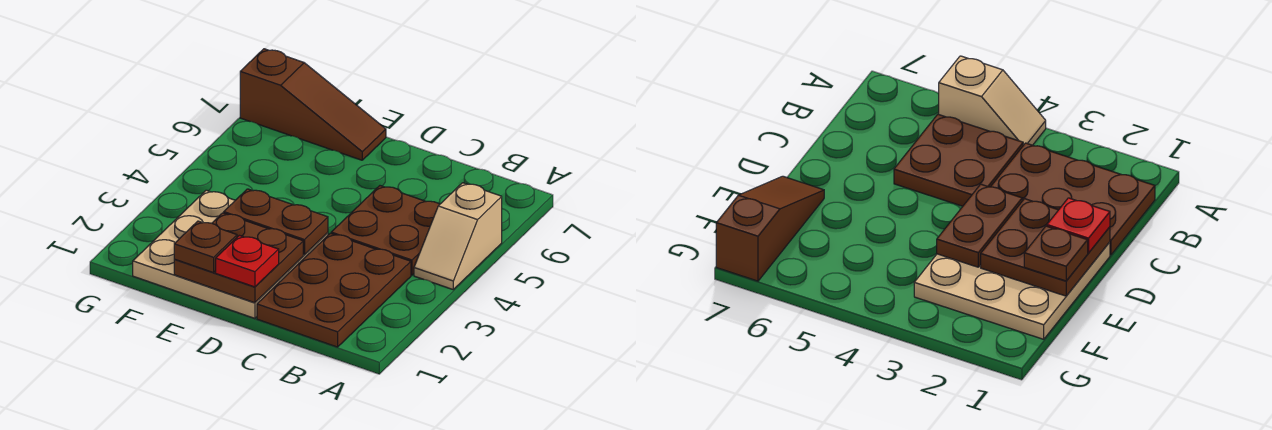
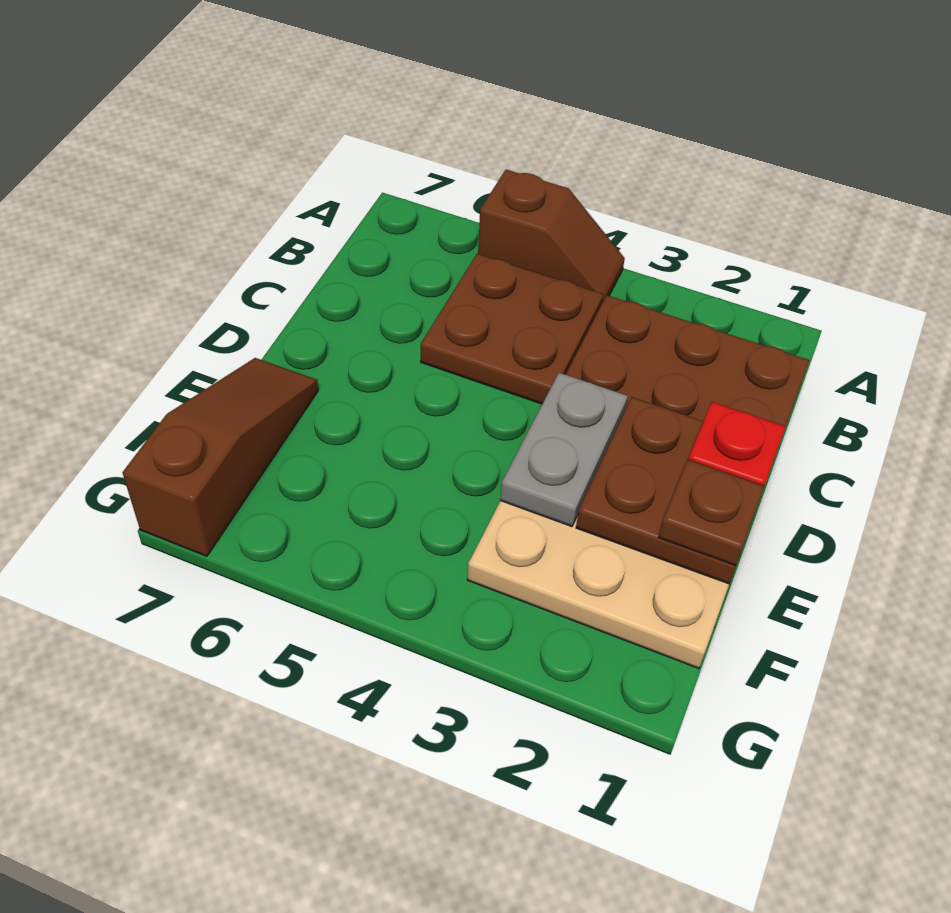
tan 1x2 slope [414,183,502,289] -> brown 1x2 slope [478,170,625,303]
brown 1x2 plate [224,189,328,255] -> grey 1x2 plate [500,373,628,526]

